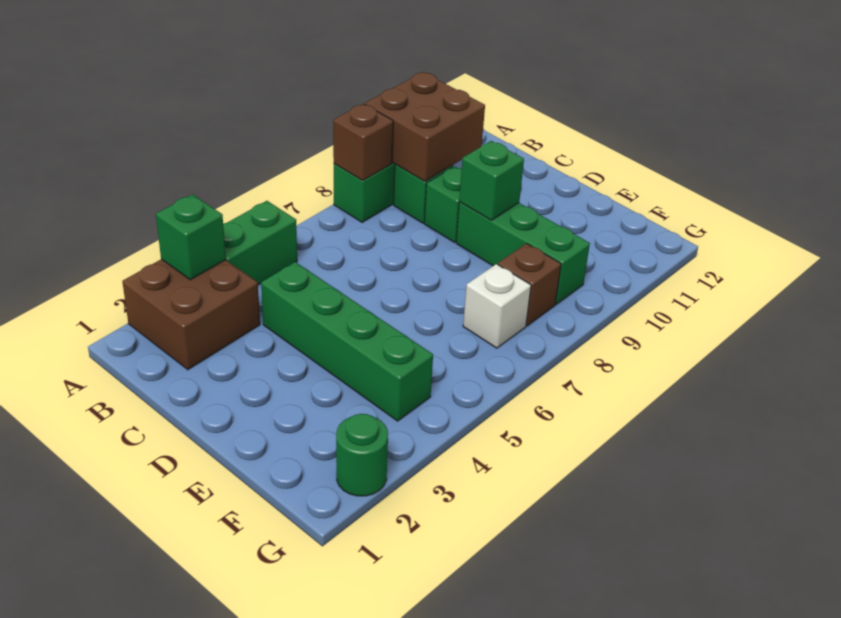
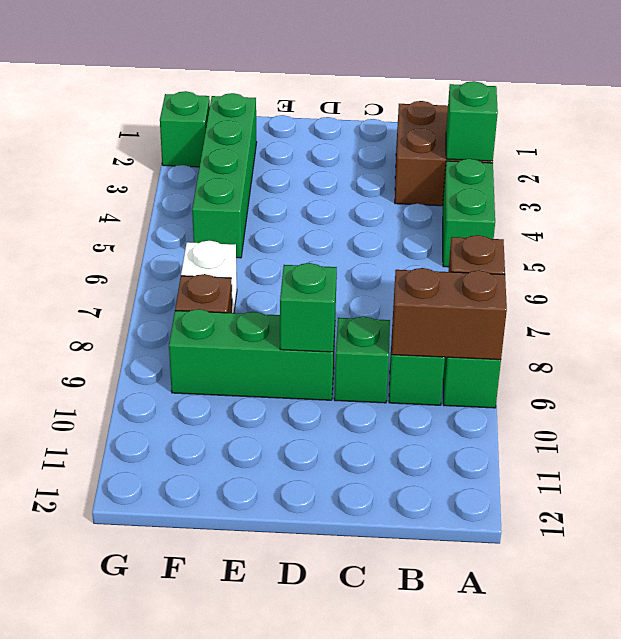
brown 2x2 brick [365,72,485,181] -> brown 1x2 brick [392,268,507,360]
green 1x4 brick [261,262,433,421] -> green 1x4 brick turned to [192,93,257,258]
green 1x1 round brick [336,414,388,496] -> green 1x1 brick [160,91,210,167]

